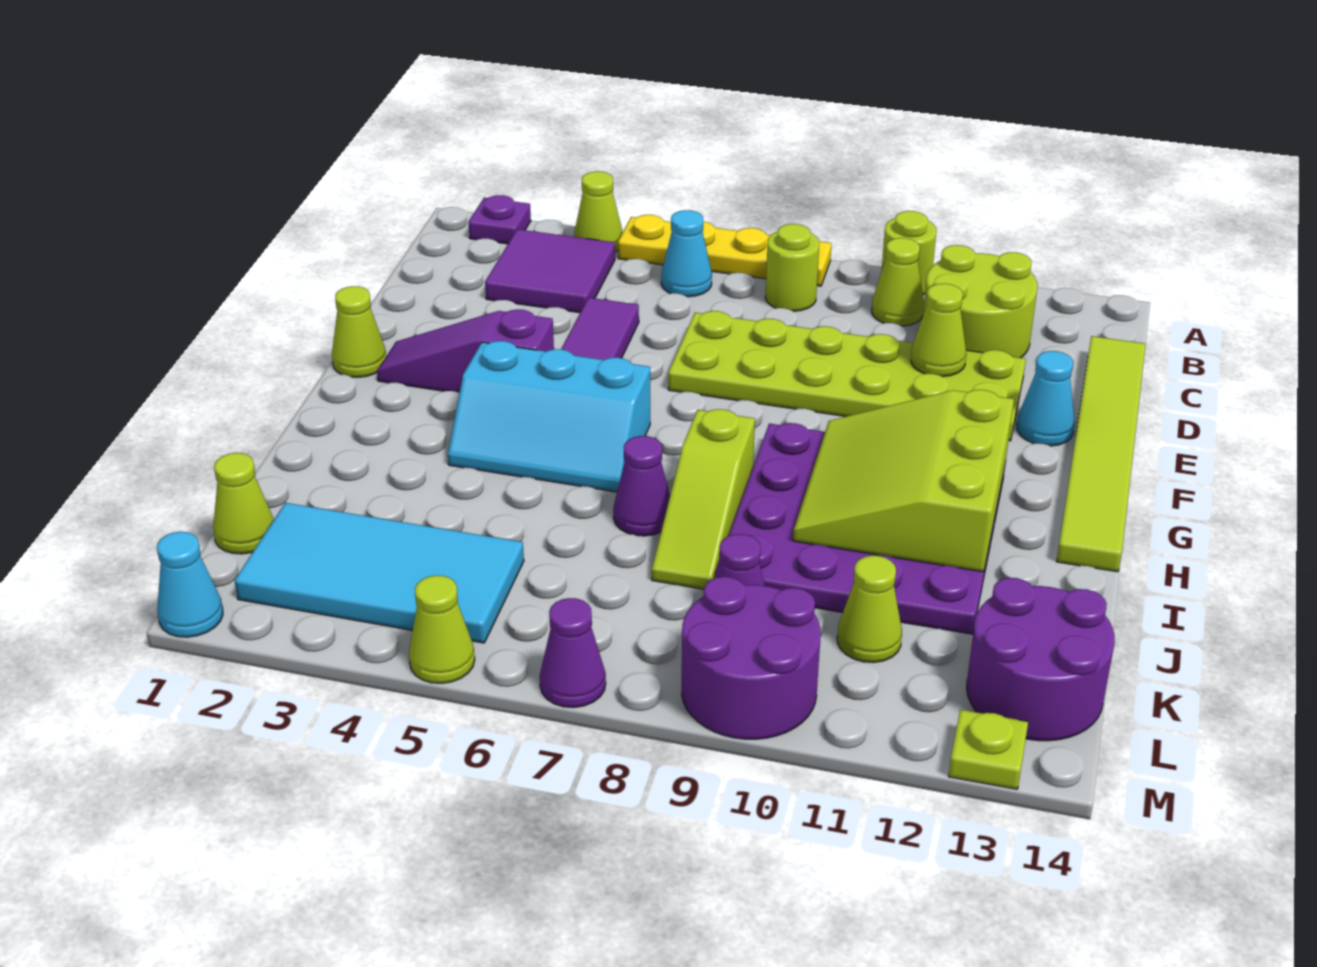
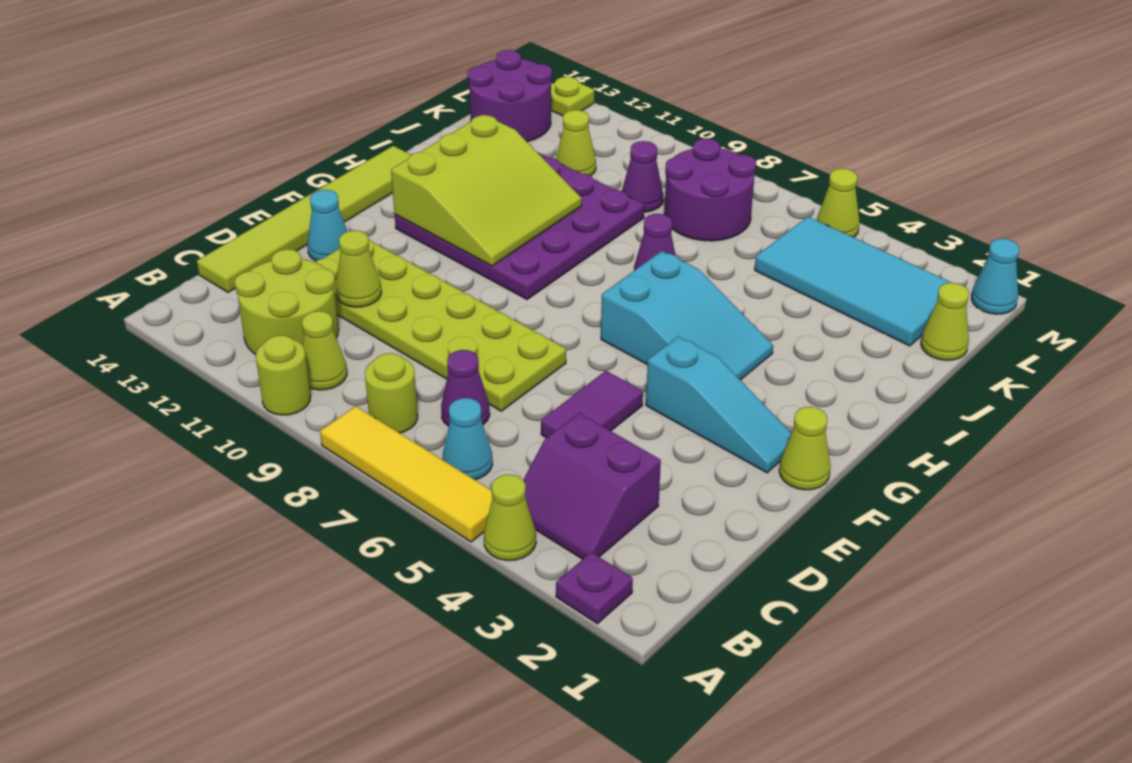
yellow 1x4 plate [618,215,832,286] -> yellow 1x4 tile [320,406,493,542]
purple 2x2 tile [485,229,615,313] -> purple 2x2 slope [524,413,661,559]
purple 1x3 slope [377,309,554,393] -> cyan 1x3 slope [646,336,791,473]
cyan 2x3 slope [448,341,650,492] -> cyan 2x3 slope turned to [601,251,773,380]
lime 1x3 slope [652,409,755,589] -> none
purple 2x2 round brick [682,577,821,739] -> purple 2x2 round brick moved to [664,139,756,241]
purple 1x1 cone [540,598,606,708] -> purple 1x1 cone moved to [441,350,490,426]

